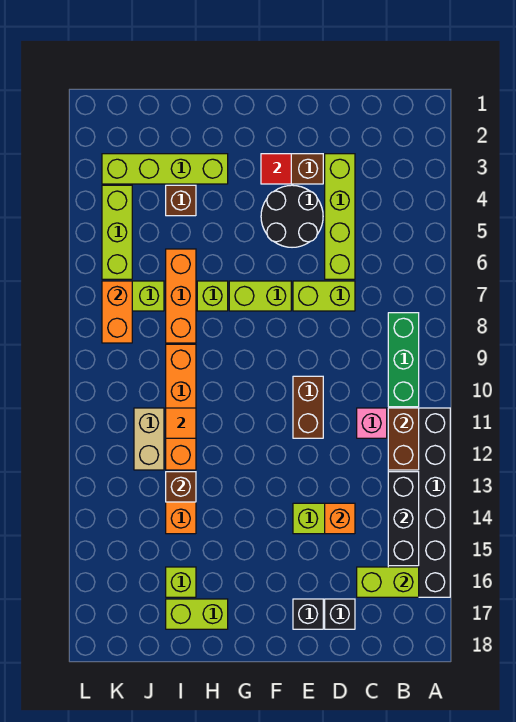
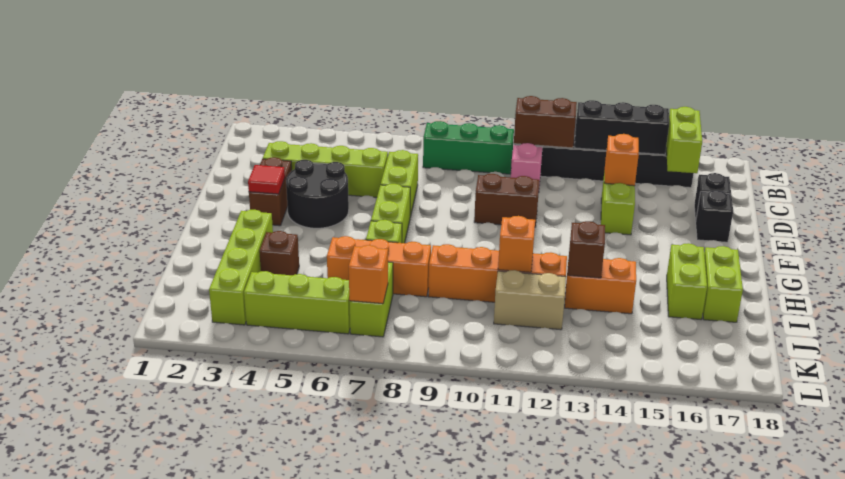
orange 1x1 tile [166,408,196,438] -> orange 1x1 brick [498,216,535,272]
lime 1x1 brick [166,567,196,597] -> lime 1x2 brick [667,243,707,319]
orange 1x2 brick [102,281,132,343] -> orange 1x1 brick [349,245,388,304]

